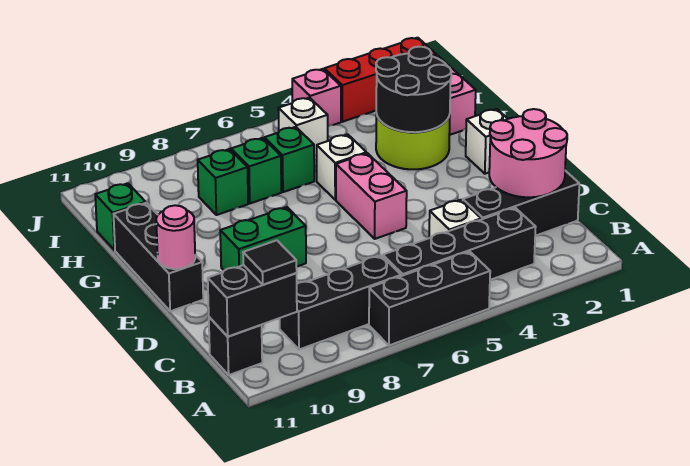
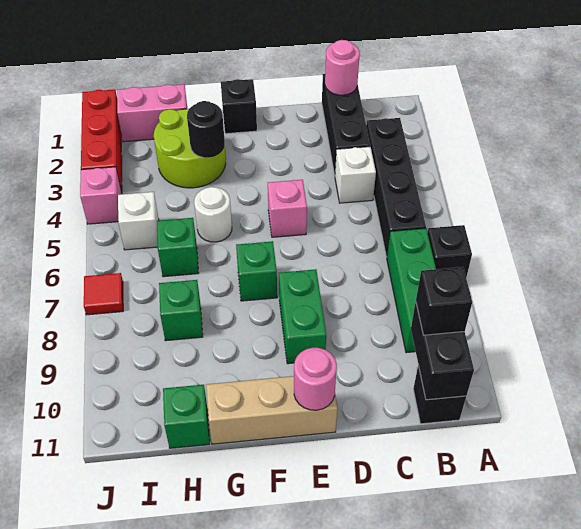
black 1x3 brick [369,252,490,345] -> black 1x1 brick [428,225,472,277]
black 1x3 brick [279,256,401,349] -> green 1x3 brick [387,228,436,353]
black 1x1 tile [243,240,297,285] -> black 1x1 brick [416,267,472,335]
pink 2x2 round brick [489,109,567,197] -> pink 1x1 round brick [325,40,360,95]
pink 1x2 brick [336,153,407,239] -> pink 1x1 brick [268,180,307,237]
black 1x3 brick [114,203,203,311] -> tan 1x3 brick [206,376,337,444]
white 1x1 brick [466,109,508,174] -> black 1x1 brick [221,79,257,134]
black 2x2 round brick [376,47,451,132] -> black 1x1 round brick [187,101,225,158]
white 1x1 brick [317,134,367,200] -> white 1x1 round brick [194,187,232,242]
green 1x1 brick [231,138,281,203] -> green 1x1 brick moved to [236,241,277,301]
none -> red 1x1 tile [84,273,123,315]

